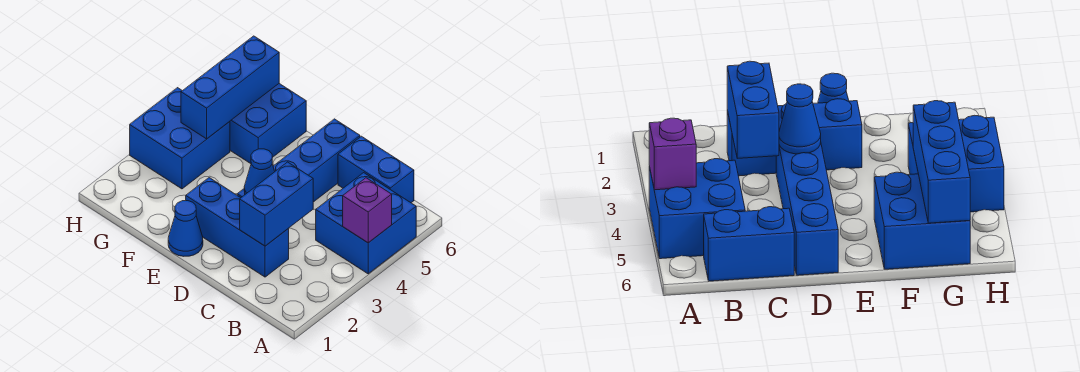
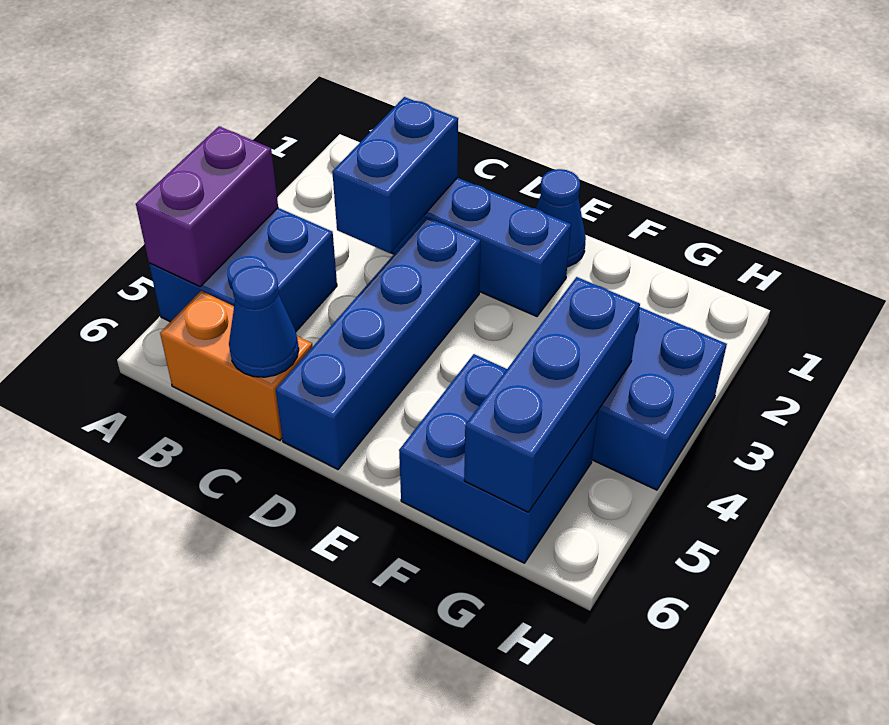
purple 1x1 brick [343,178,392,243] -> purple 1x2 brick [136,126,278,286]
blue 1x2 brick [338,136,414,203] -> orange 1x2 brick [160,291,312,440]
blue 1x1 cone [244,149,275,194] -> blue 1x1 cone moved to [229,266,299,377]

